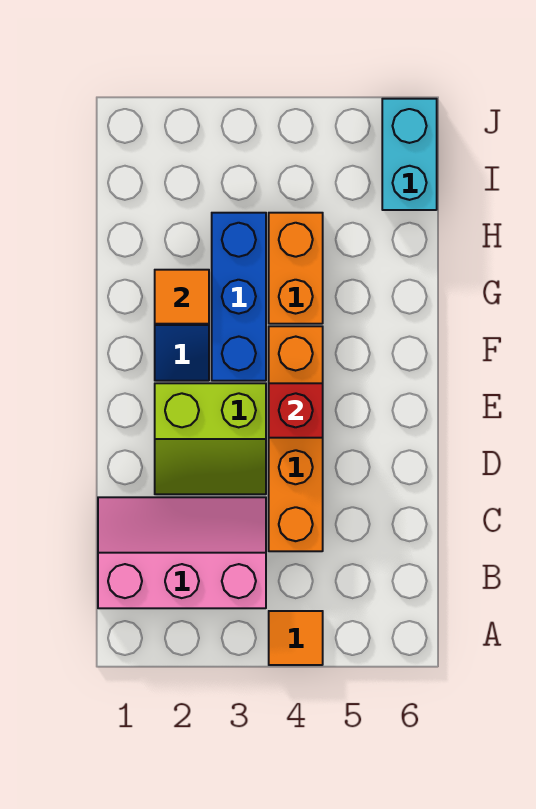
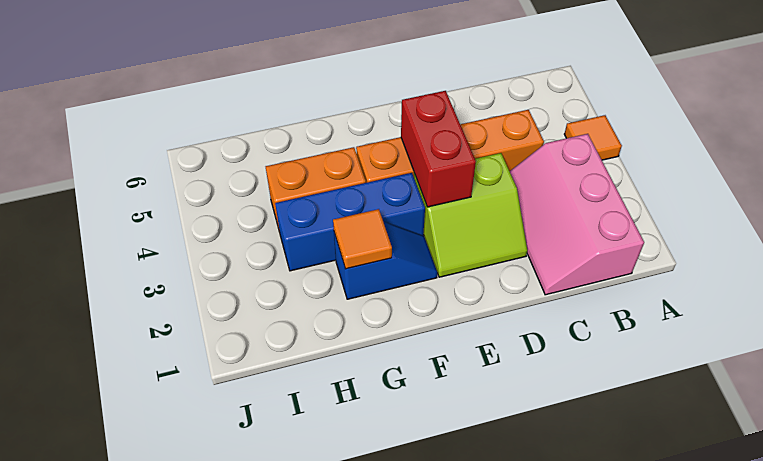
lime 2x2 slope [155,383,266,494] -> lime 2x2 slope turned to [414,153,527,277]
red 1x1 brick [269,383,323,438] -> red 1x2 brick [401,91,476,207]
cyan 1x2 brick [382,99,437,210] -> none

